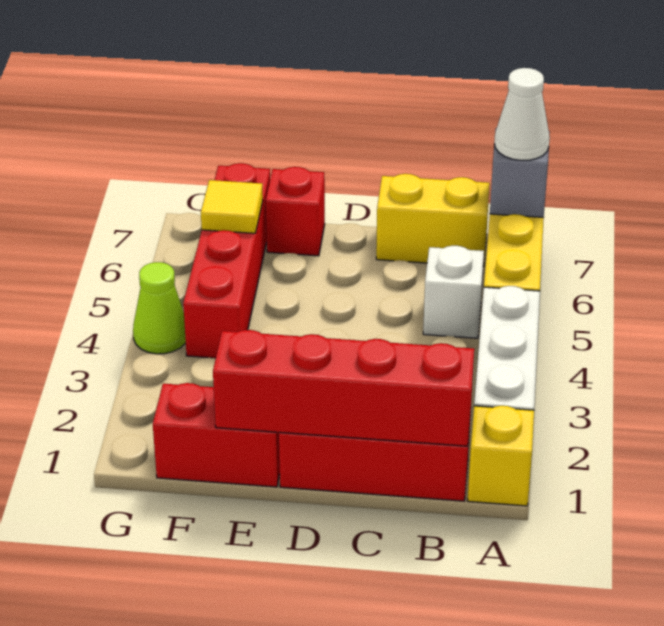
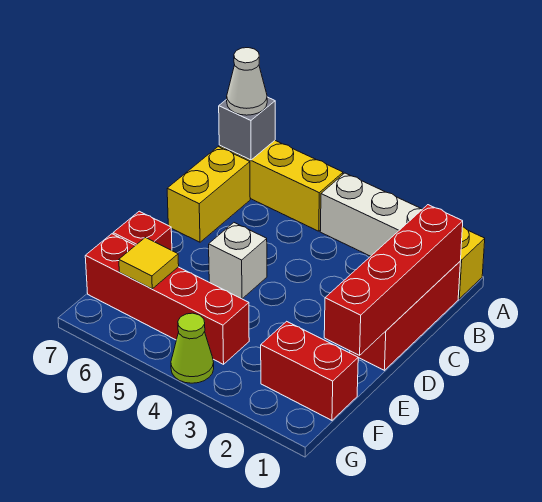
white 1x1 brick [423,246,484,338] -> white 1x1 brick moved to [209,223,267,299]
red 1x2 brick [153,383,280,487] -> red 1x2 brick turned to [261,321,358,420]

